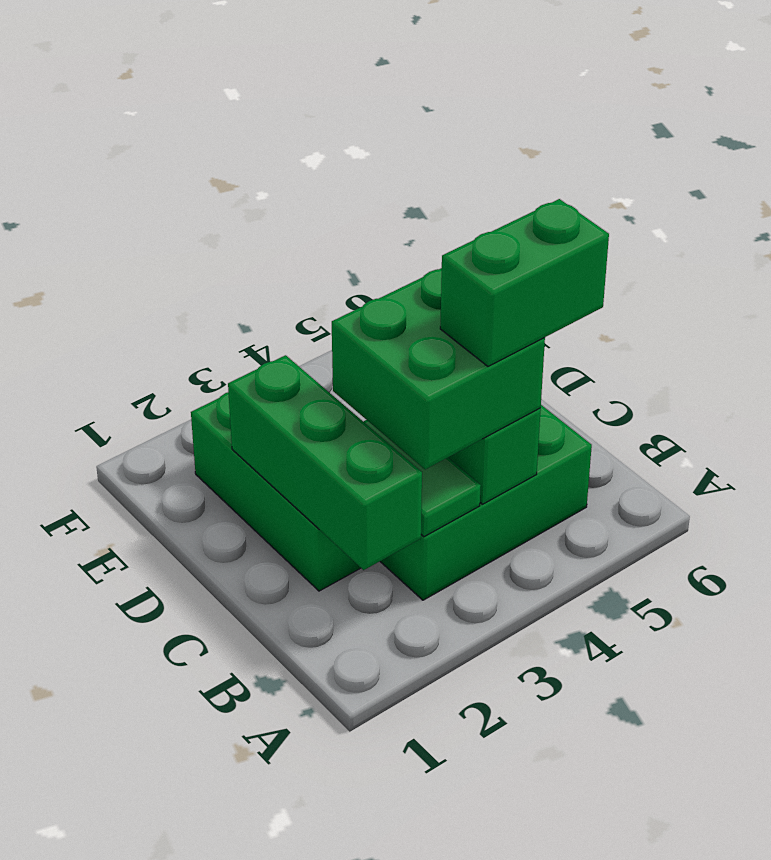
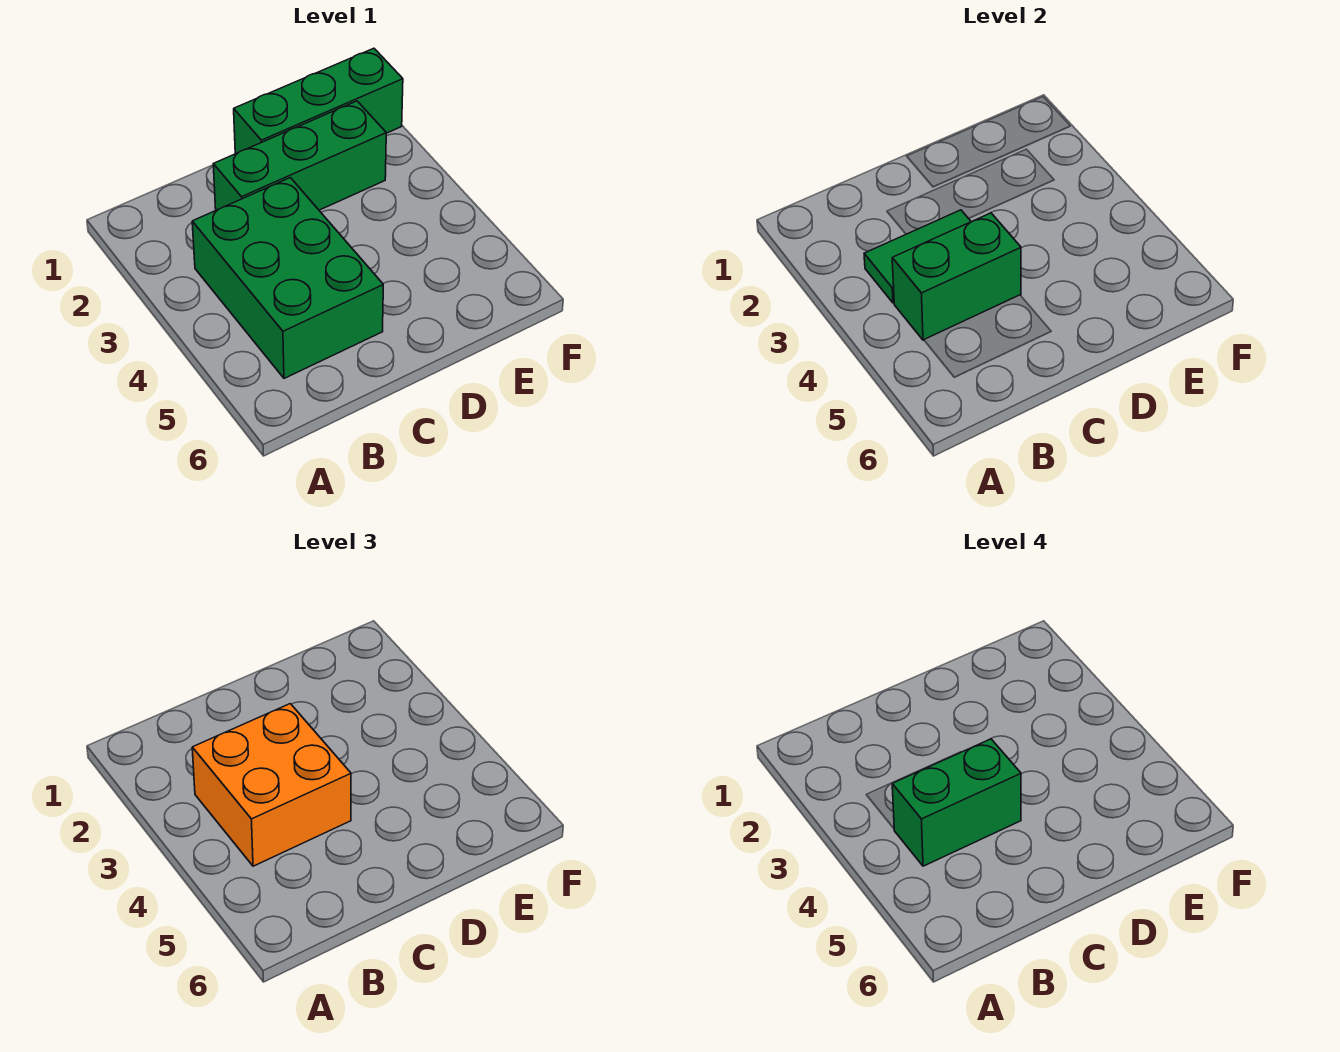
green 1x3 brick [228,355,422,570] -> green 1x3 brick moved to [234,48,403,154]
green 2x2 brick [332,268,545,470] -> orange 2x2 brick [192,704,351,866]
green 1x2 brick [440,199,609,366] -> green 1x2 brick turned to [892,739,1021,866]

